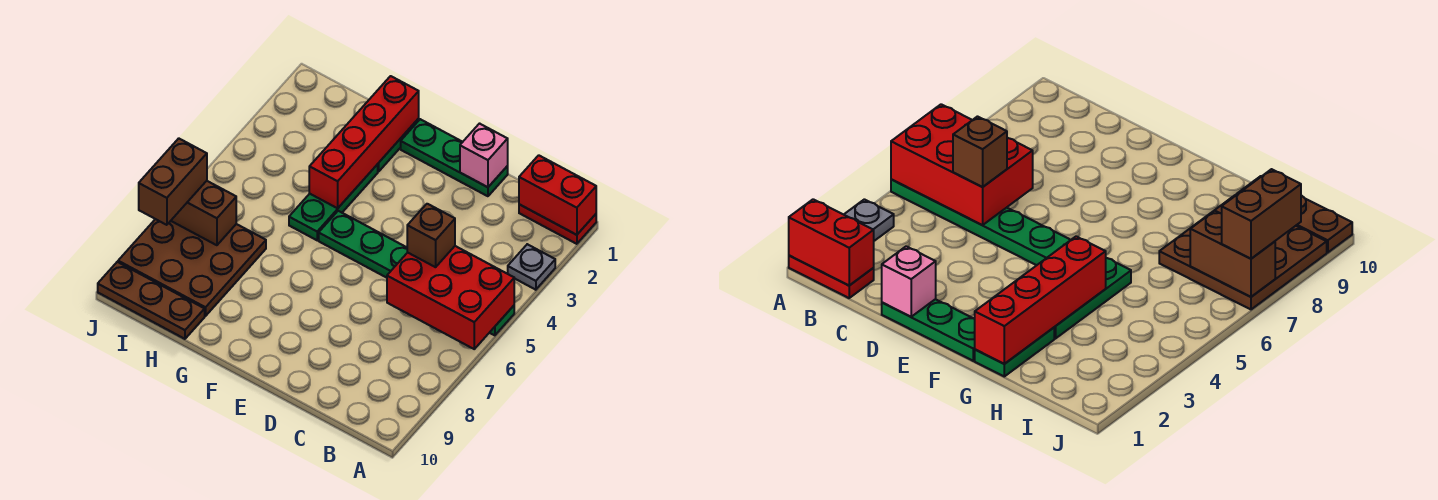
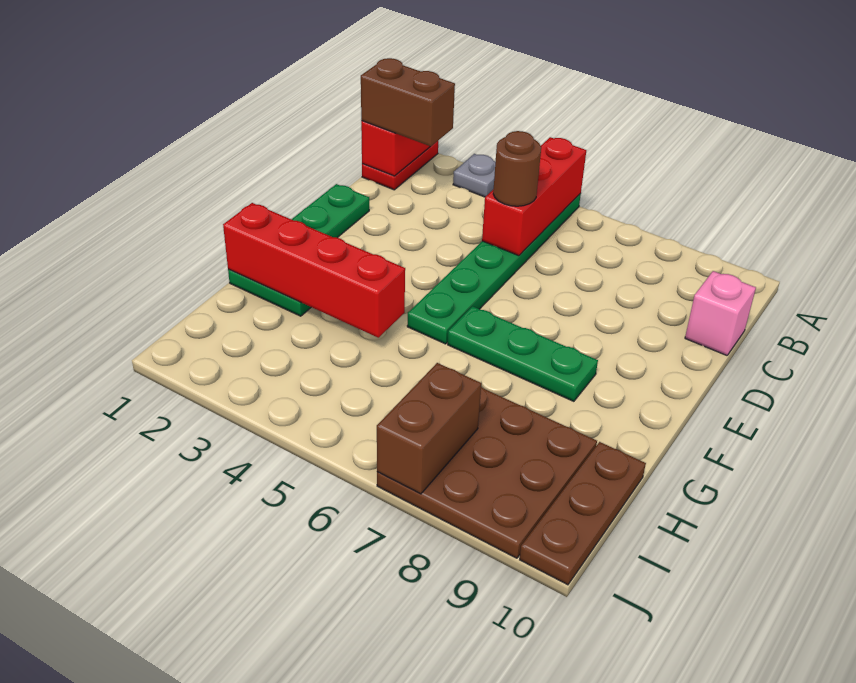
red 2x3 brick [387,246,514,349] -> red 1x3 brick [482,137,586,256]
brown 1x1 brick [407,204,455,267] -> brown 1x1 round brick [493,131,541,206]
pink 1x1 brick [460,124,508,187] -> pink 1x1 brick moved to [685,271,756,355]
green 1x3 plate [289,164,378,240] -> green 1x3 plate moved to [448,306,598,401]
brown 1x2 brick [139,138,207,225] -> brown 1x2 brick moved to [361,58,455,146]

